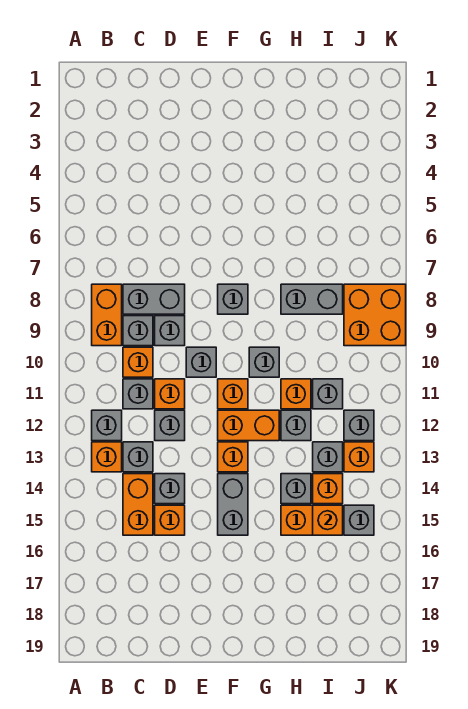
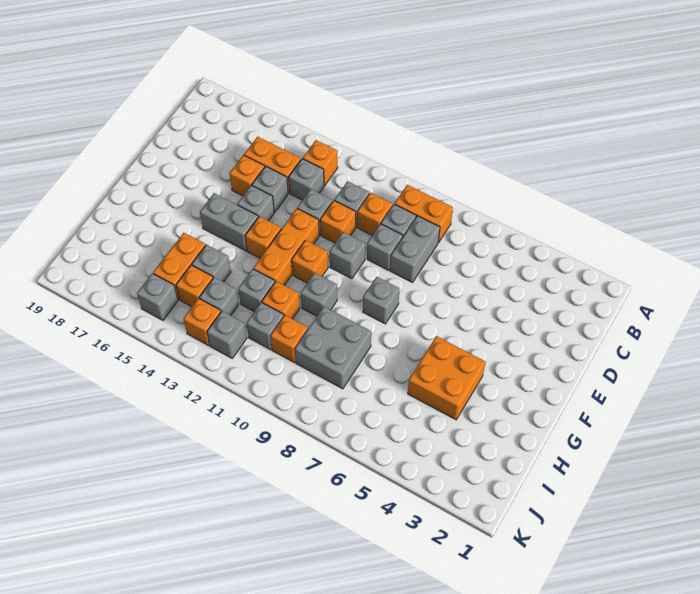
grey 1x1 brick [92,410,122,441] -> grey 1x1 brick moved to [237,185,274,221]
orange 1x2 brick [218,410,279,441] -> orange 1x3 brick [253,209,319,285]
grey 1x2 brick [281,284,343,314] -> grey 2x2 brick [295,307,371,389]
orange 1x1 brick [313,505,343,535] -> orange 1x1 brick moved to [271,315,308,363]
orange 2x2 brick [344,284,406,346] -> orange 2x2 brick moved to [408,336,485,420]

